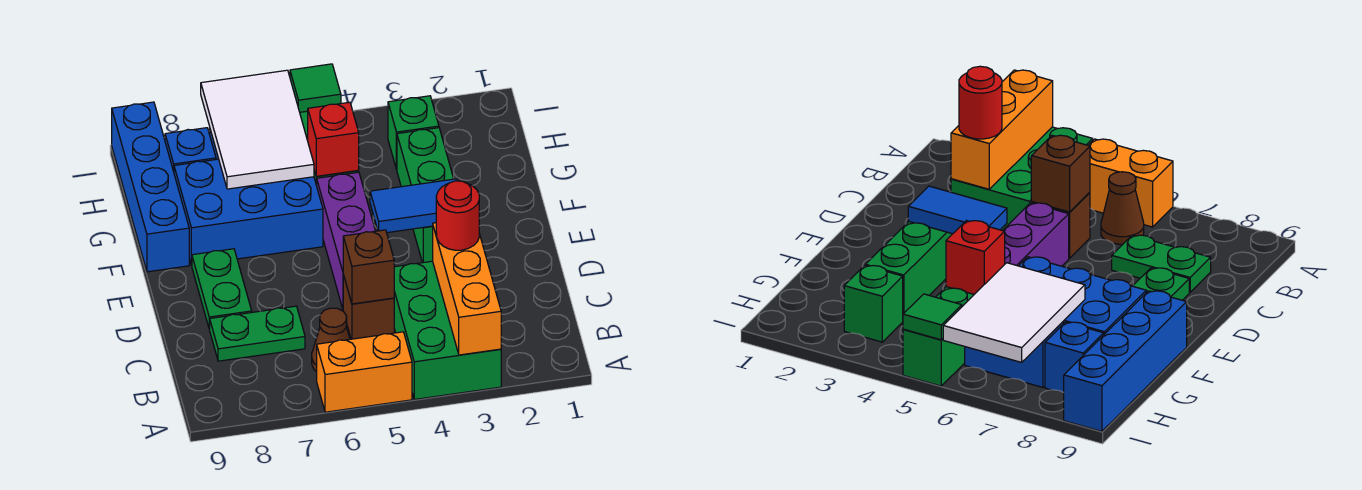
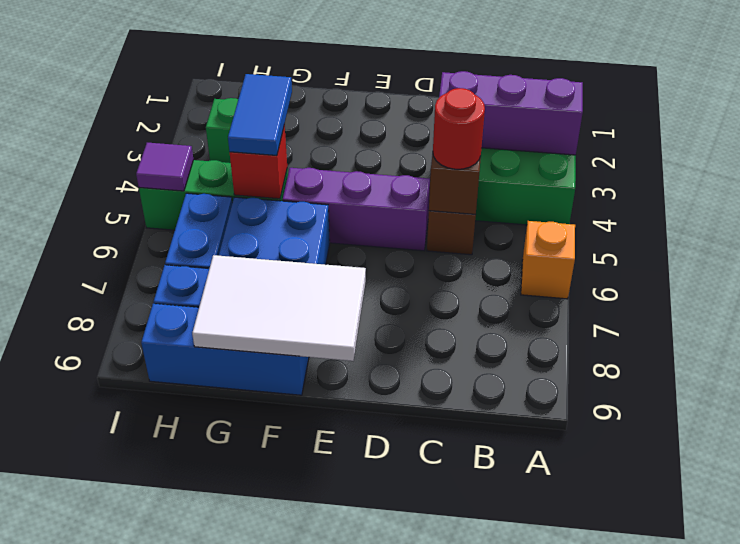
orange 1x3 brick [433,223,501,355] -> purple 1x3 brick [439,71,583,155]
orange 1x2 brick [317,332,412,412] -> orange 1x1 brick [521,221,575,299]
brown 1x1 cone [312,308,350,372] -> none
red 1x1 round brick [436,181,479,250] -> red 1x1 round brick moved to [433,88,485,169]
green 1x2 plate [210,306,305,361] -> none
green 1x2 plate [192,249,252,329] -> none
green 1x3 brick [397,128,454,263] -> none
blue 1x2 tile [370,179,458,233] -> blue 1x2 tile moved to [228,74,292,155]
blue 1x4 brick [112,102,189,272] -> blue 1x3 brick [141,304,309,395]
white 2x3 tile [201,70,314,189] -> white 2x3 tile moved to [192,255,366,361]
green 1x1 tile [290,64,341,112] -> purple 1x1 tile [136,143,193,191]

